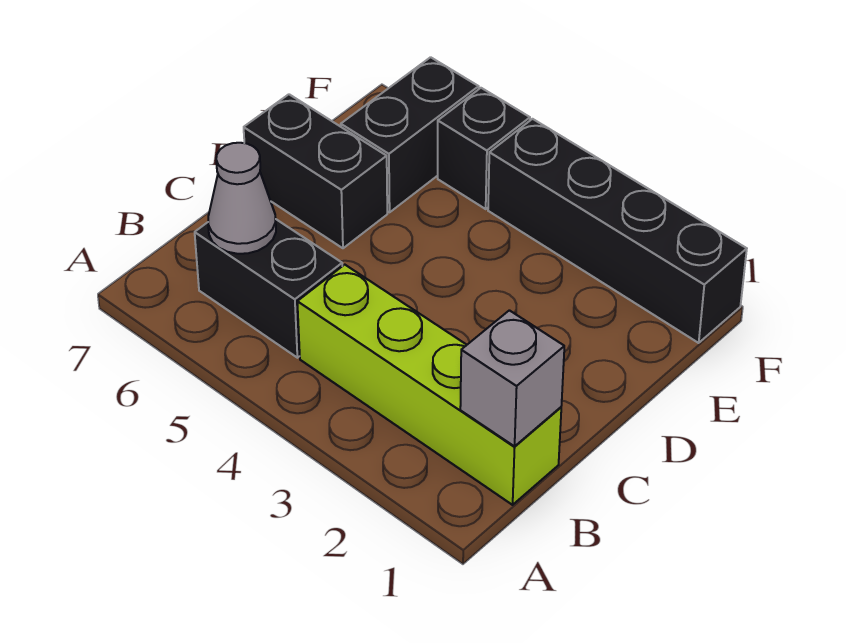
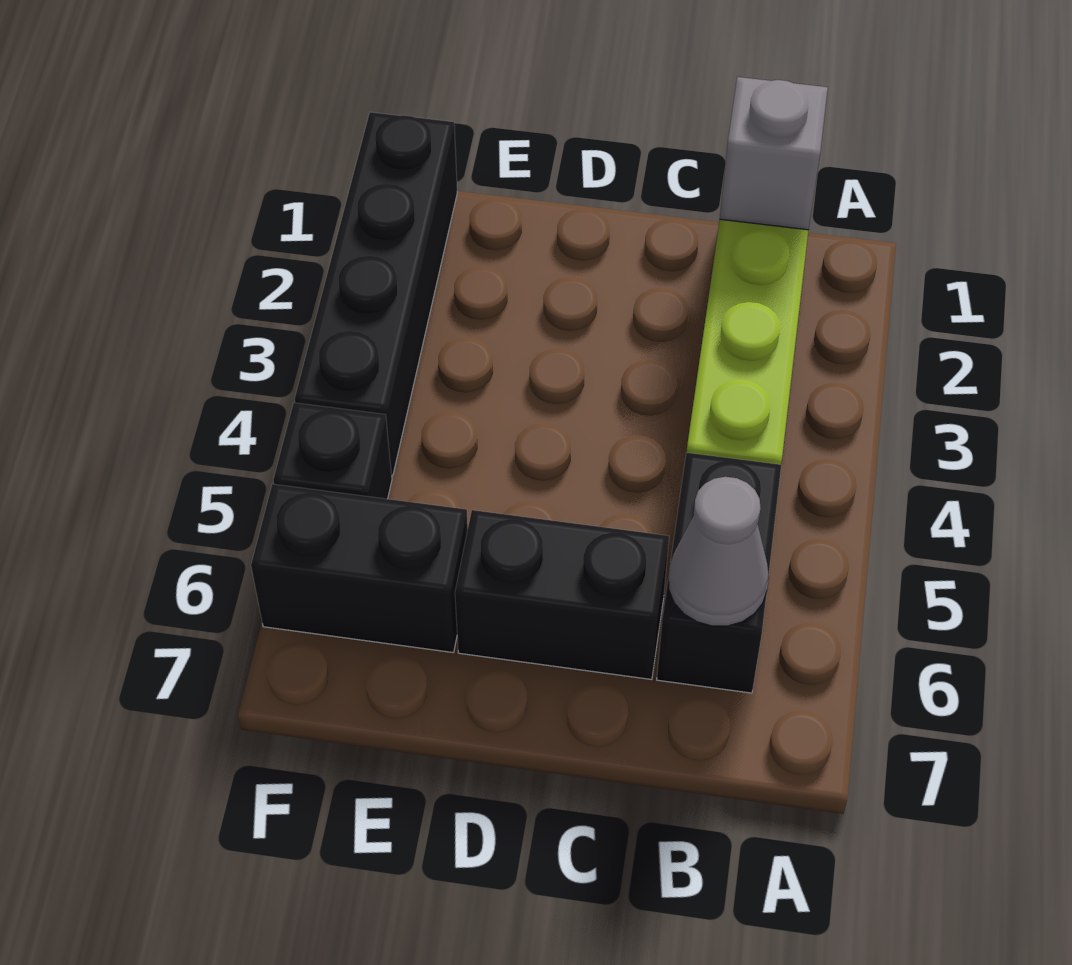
black 1x2 brick [244,94,387,248] -> black 1x2 brick turned to [455,510,669,680]

